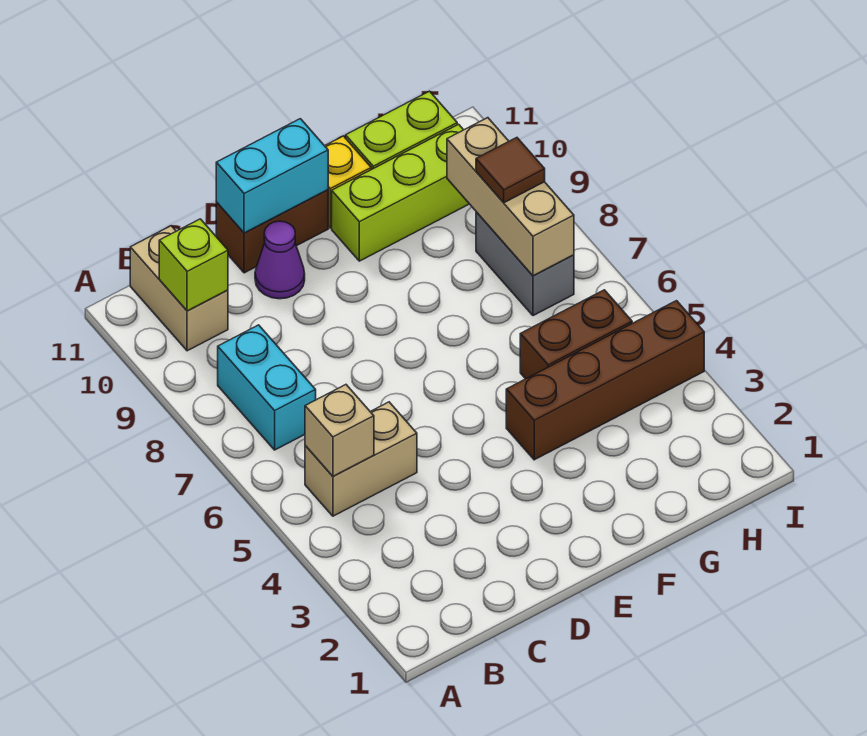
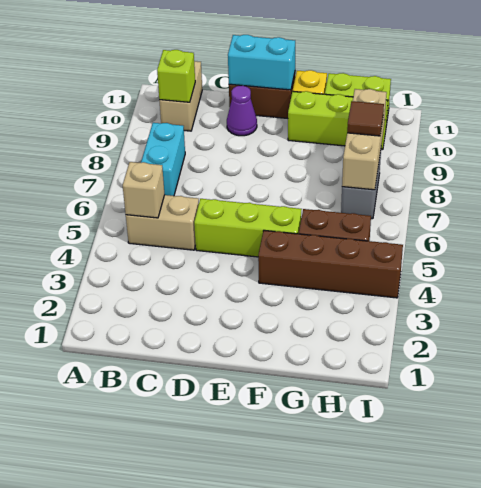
none -> lime 1x3 brick [194,199,302,257]

